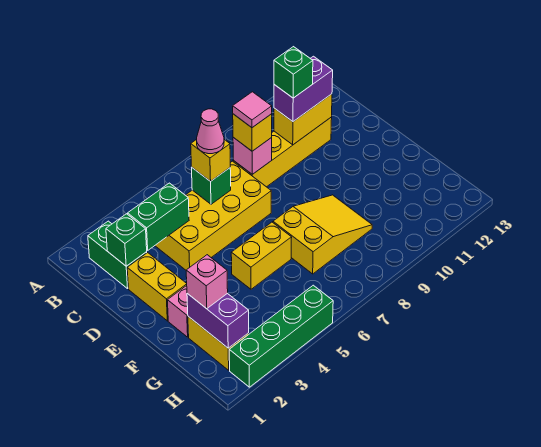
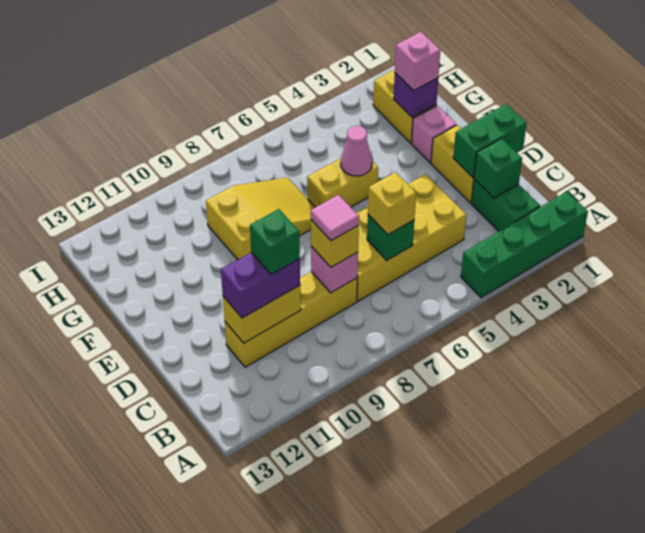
green 1x2 brick [128,183,189,250] -> green 1x2 brick moved to [453,104,527,177]
pink 1x1 cone [197,109,224,154] -> pink 1x1 cone moved to [341,126,372,176]
yellow 2x3 slope [273,195,372,274] -> yellow 2x3 slope turned to [206,177,315,260]
purple 1x2 brick [187,293,249,348] -> purple 1x1 brick [394,73,438,117]
green 1x4 brick [229,285,333,387] -> green 1x4 brick moved to [461,192,588,298]

